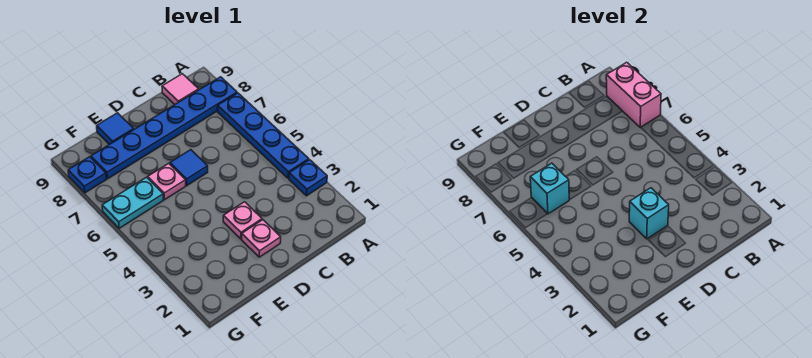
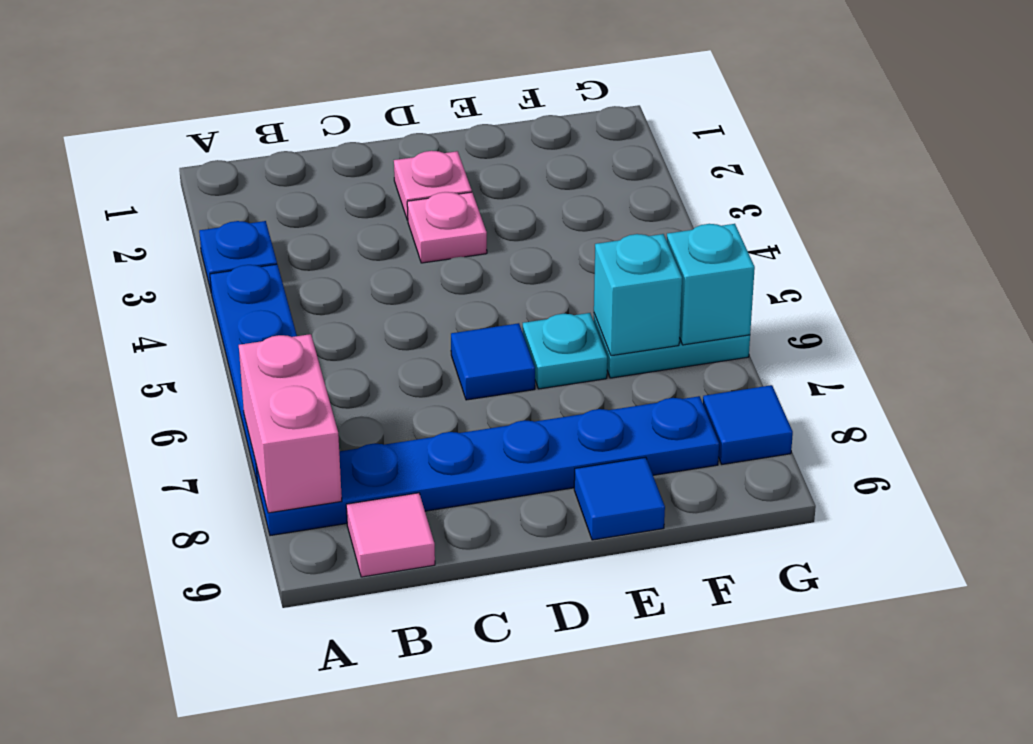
cyan 1x1 brick [629,188,669,239] -> cyan 1x1 brick moved to [667,224,755,345]
pink 1x1 plate [148,163,186,200] -> cyan 1x1 plate [523,313,607,389]
blue 1x1 plate [68,157,106,193] -> blue 1x1 tile [703,385,793,464]

